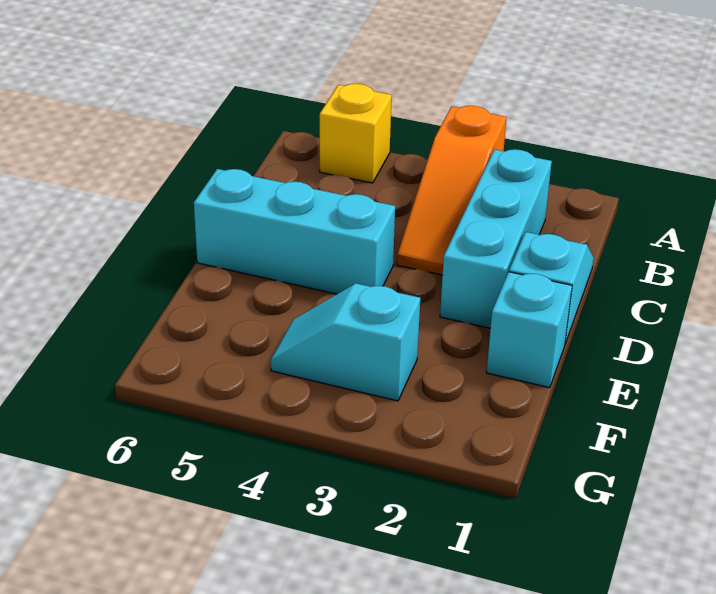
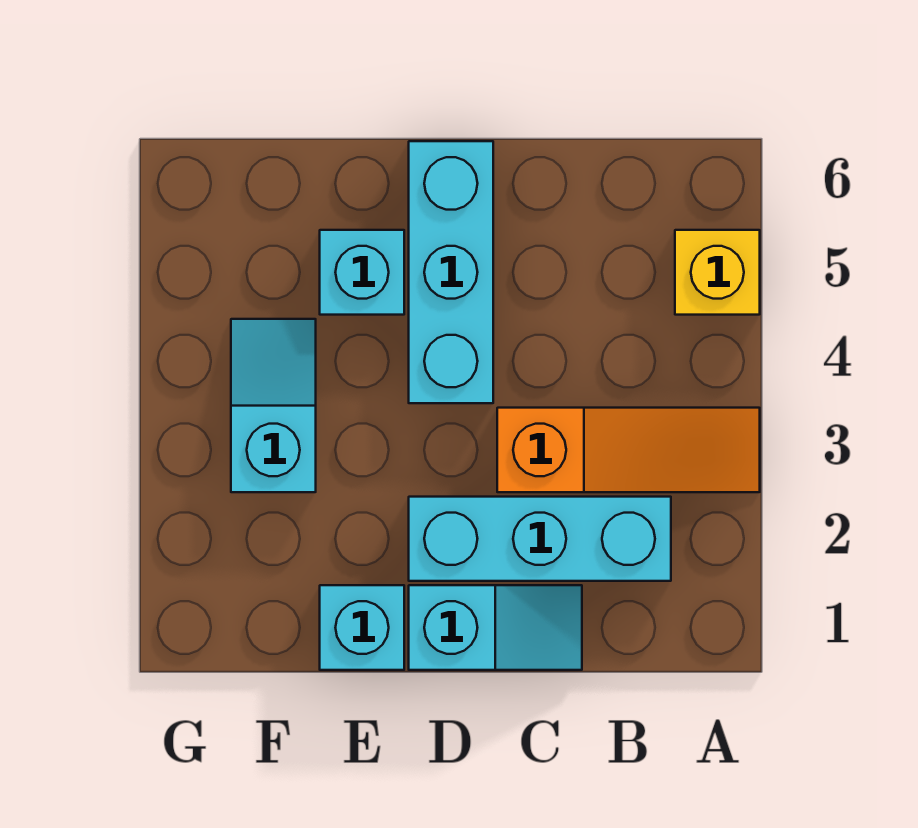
orange 1x3 slope [397,106,507,275] -> orange 1x3 slope turned to [497,408,760,492]
none -> cyan 1x1 brick [320,230,404,315]

